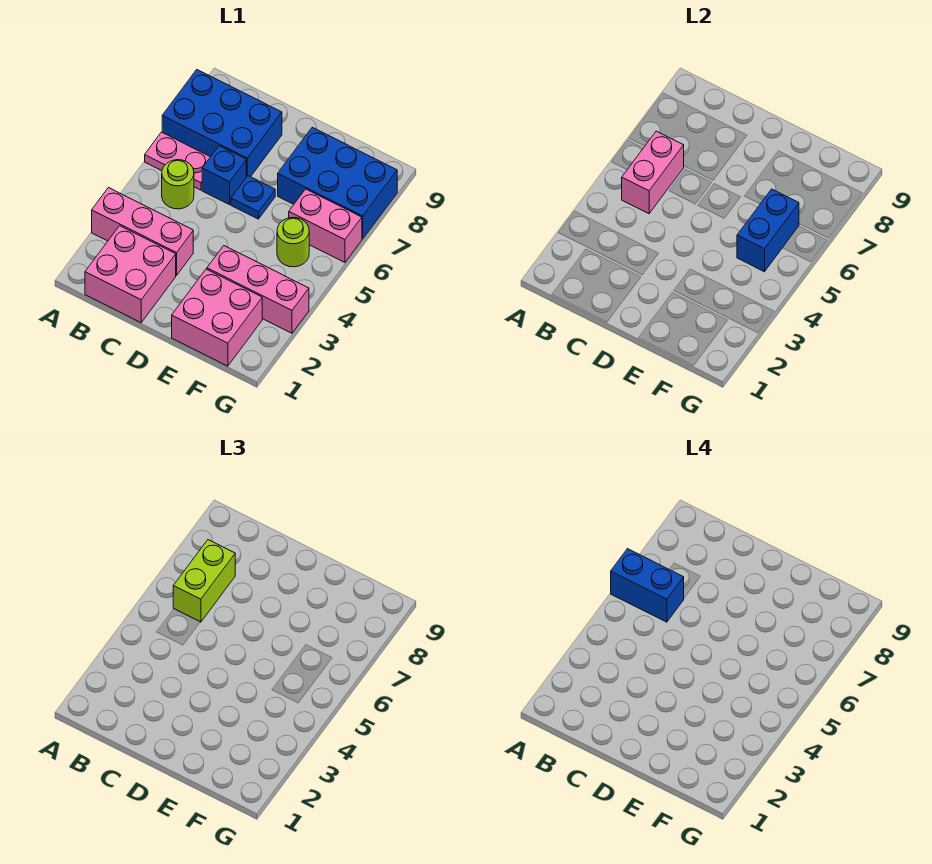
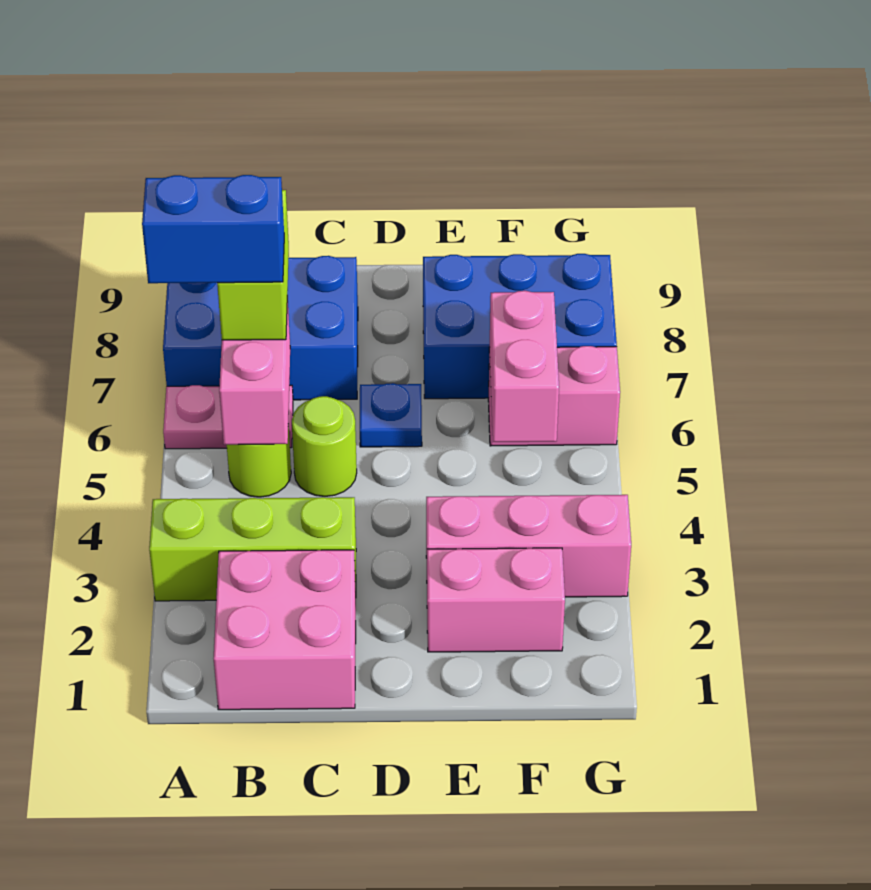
pink 1x3 brick [92,188,193,275] -> lime 1x3 brick [149,497,356,601]
blue 1x1 brick [202,146,246,205] -> none
pink 2x2 brick [172,269,262,366] -> pink 1x2 brick [427,548,565,652]
lime 1x1 round brick [277,218,309,267] -> lime 1x1 round brick moved to [292,396,357,496]
blue 1x2 brick [737,189,799,272] -> pink 1x2 brick [489,291,559,442]

